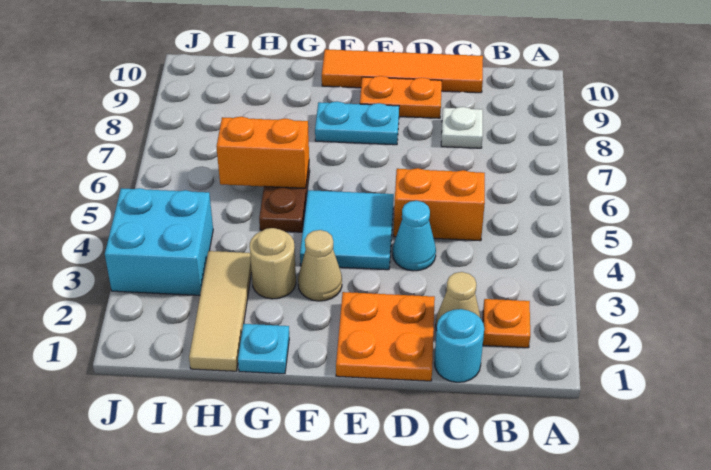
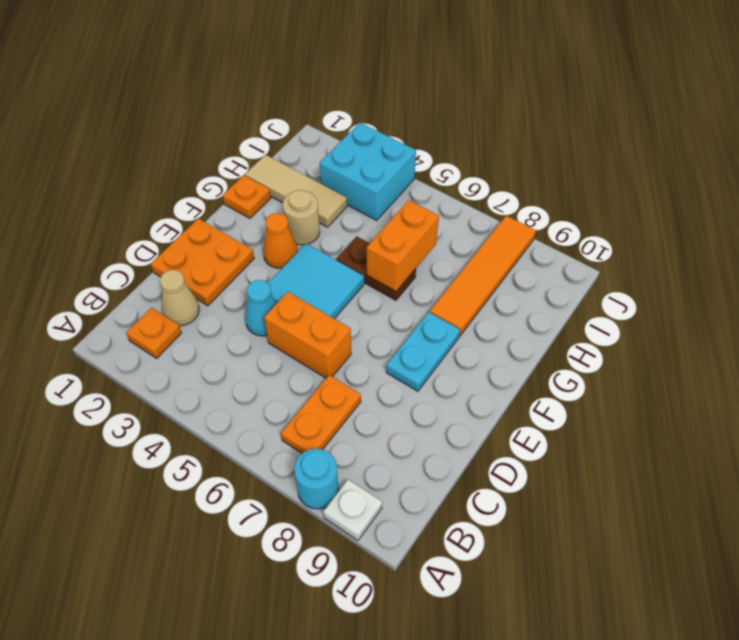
cyan 1x1 round brick [434,309,484,382] -> cyan 1x1 round brick moved to [294,449,339,509]
orange 1x2 brick [394,168,485,241] -> orange 1x2 brick turned to [264,292,351,378]
white 1x1 plate [441,107,483,148] -> white 1x1 plate moved to [323,479,382,540]
orange 1x4 tile [322,49,483,93] -> orange 1x4 tile moved to [430,216,536,336]
orange 1x2 plate [360,76,442,118] -> orange 1x2 plate moved to [281,375,361,453]
tan 1x1 cone [298,230,342,301] -> orange 1x1 cone [263,213,298,268]
cyan 1x1 plate [238,324,289,374] -> orange 1x1 plate [223,175,271,218]

